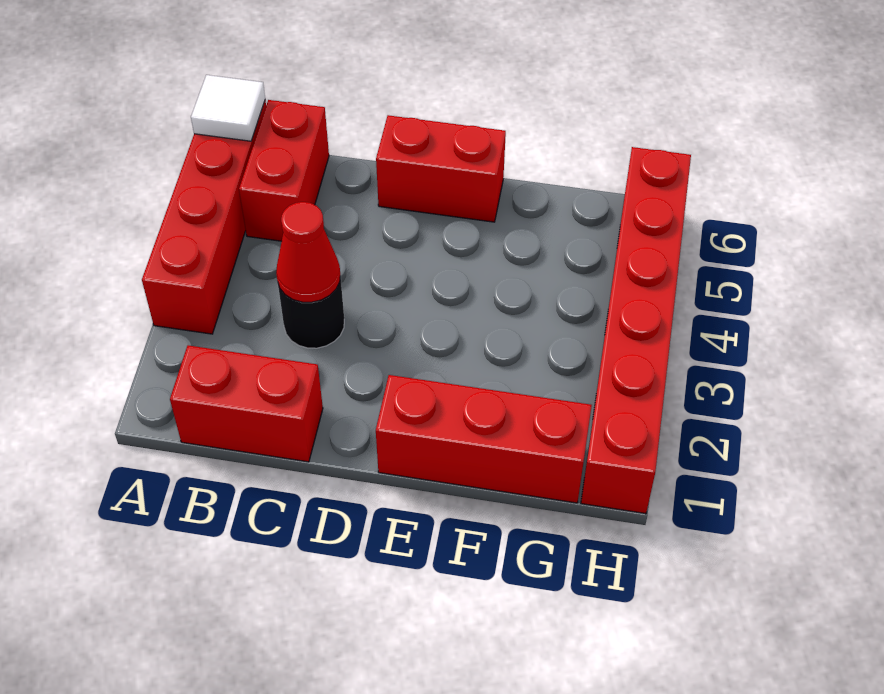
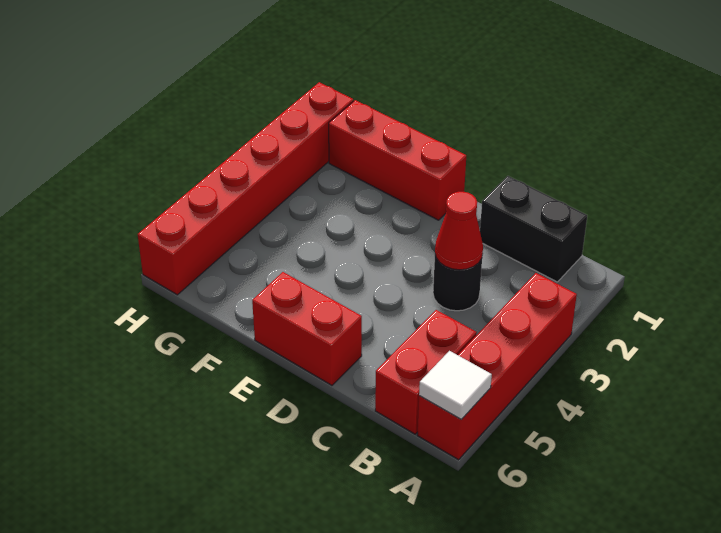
red 1x2 brick [170,345,323,462] -> black 1x2 brick [480,176,587,282]

